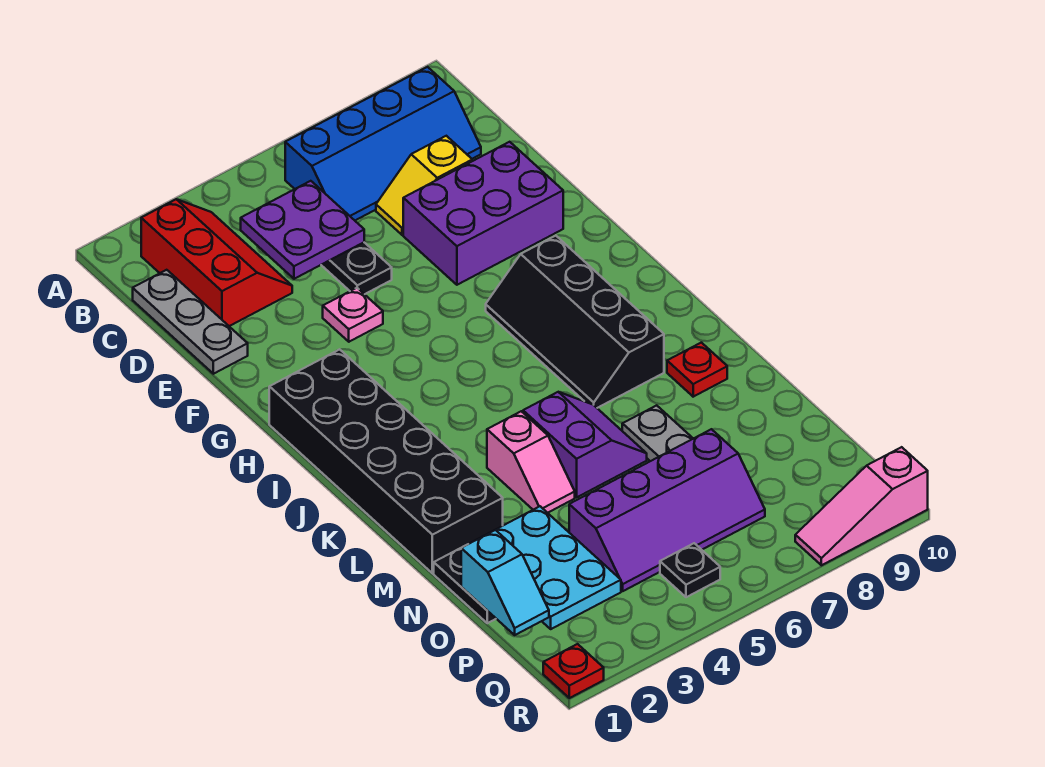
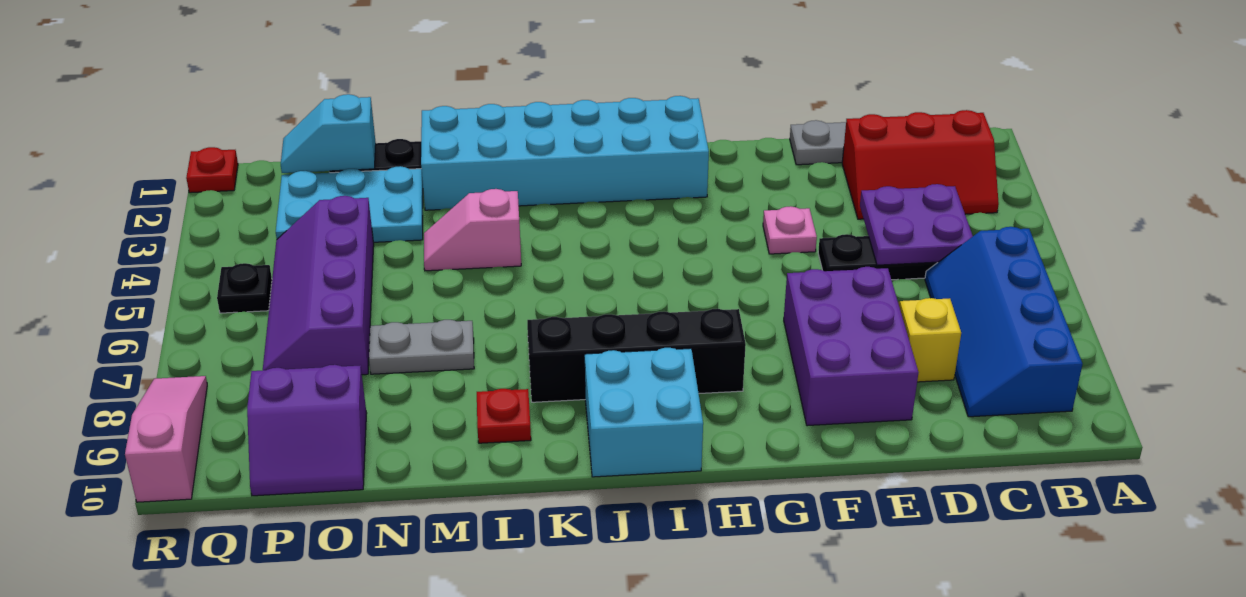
black 2x6 brick [269,349,503,573] -> cyan 2x6 brick [421,96,709,210]
none -> cyan 2x2 brick [585,348,703,477]
purple 2x2 slope [523,392,647,497] -> purple 2x2 slope moved to [247,365,367,496]

